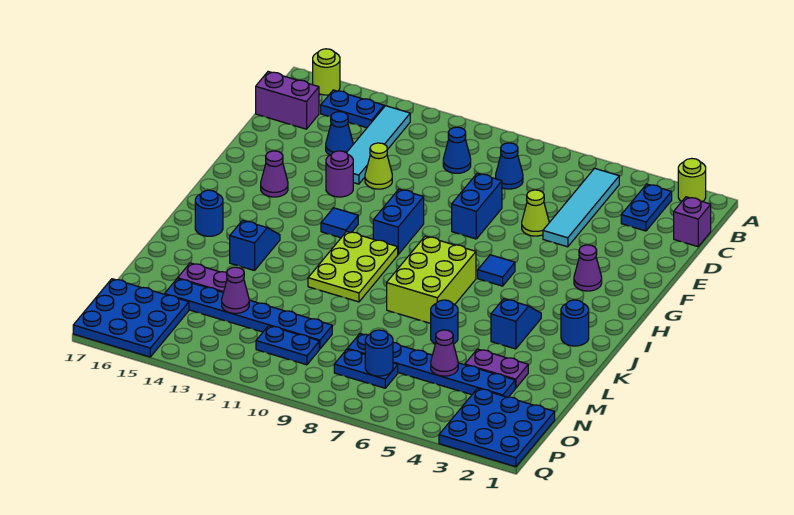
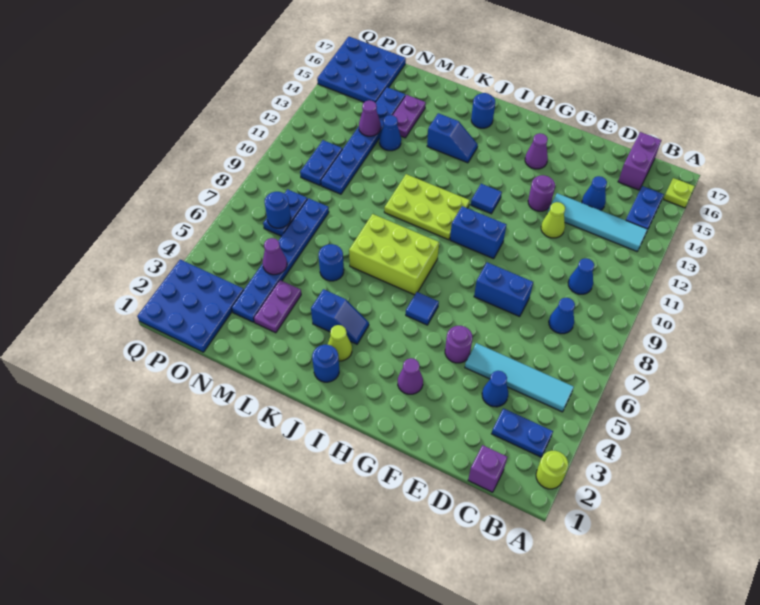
lime 1x1 round brick [313,49,340,95] -> lime 1x1 plate [664,178,695,208]
none -> blue 1x1 cone [482,371,508,407]
lime 1x1 cone [522,190,549,236] -> lime 1x1 cone moved to [328,325,352,361]
none -> purple 1x1 round brick [445,326,472,363]
none -> blue 1x1 cone [379,115,401,151]

